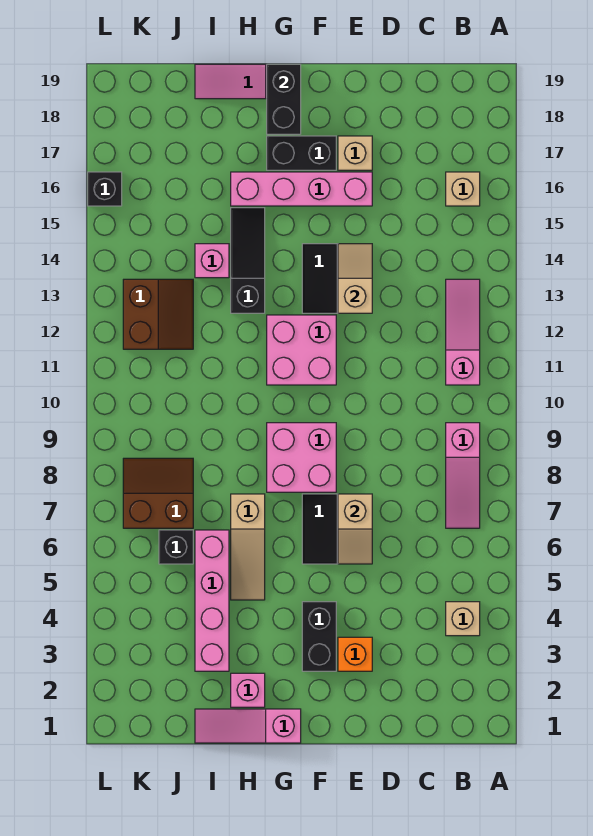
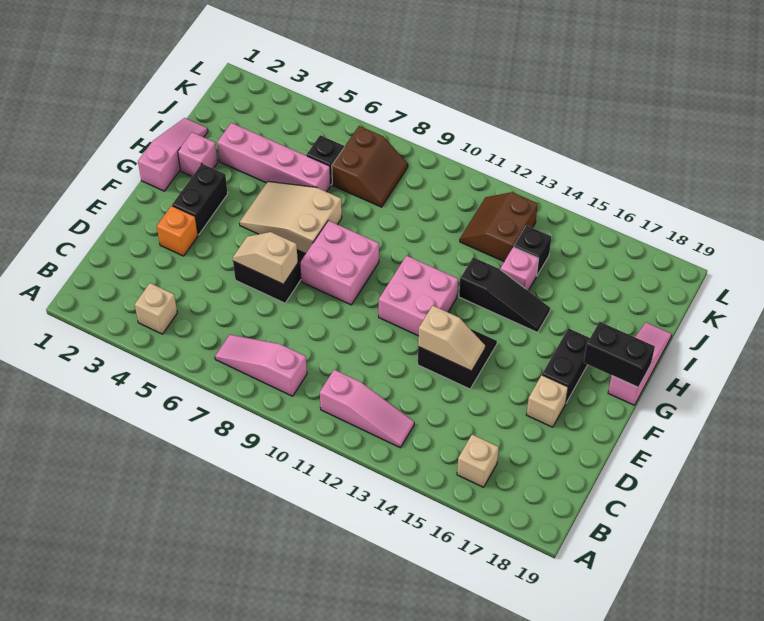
pink 1x4 brick [231,172,372,206] -> none
black 1x2 brick [302,602,336,671] -> black 1x2 brick turned to [172,164,228,235]
tan 1x3 slope [231,494,265,600] -> tan 2x3 slope [239,181,342,254]
brown 2x2 slope [123,279,193,349] -> brown 2x2 slope turned to [460,192,538,261]
black 1x1 brick [88,172,122,206] -> black 1x1 brick moved to [514,225,552,276]

